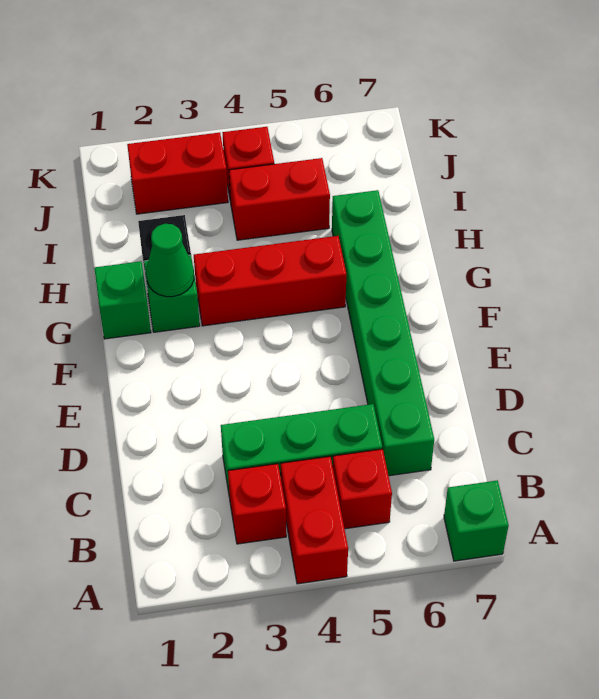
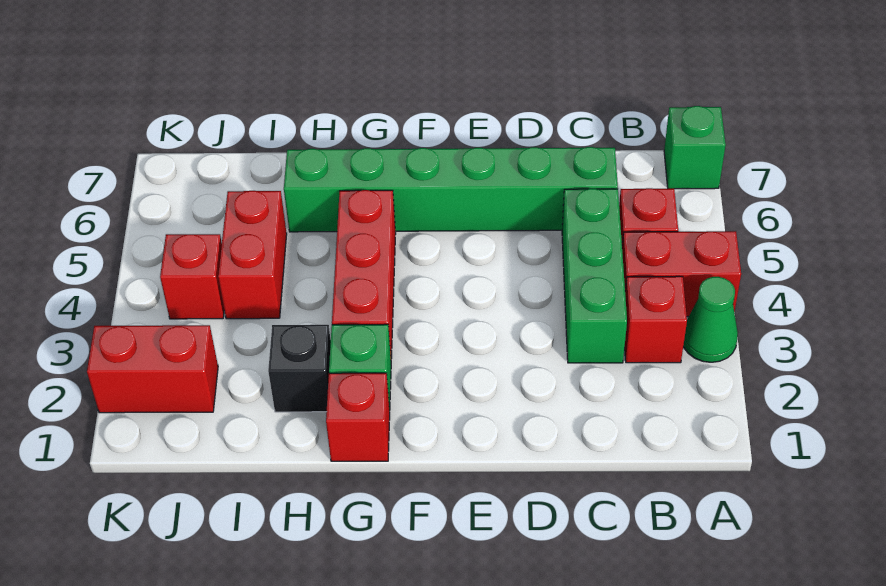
green 1x1 brick [94,261,151,339] -> red 1x1 brick [326,373,390,461]
green 1x1 cone [146,224,194,297] -> green 1x1 cone moved to [683,277,738,362]
red 1x2 brick [127,133,228,214] -> red 1x2 brick turned to [87,325,218,413]

